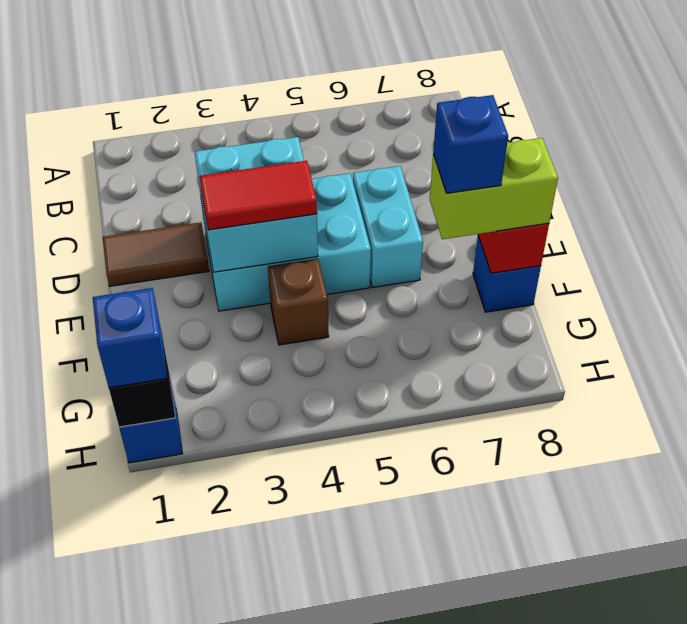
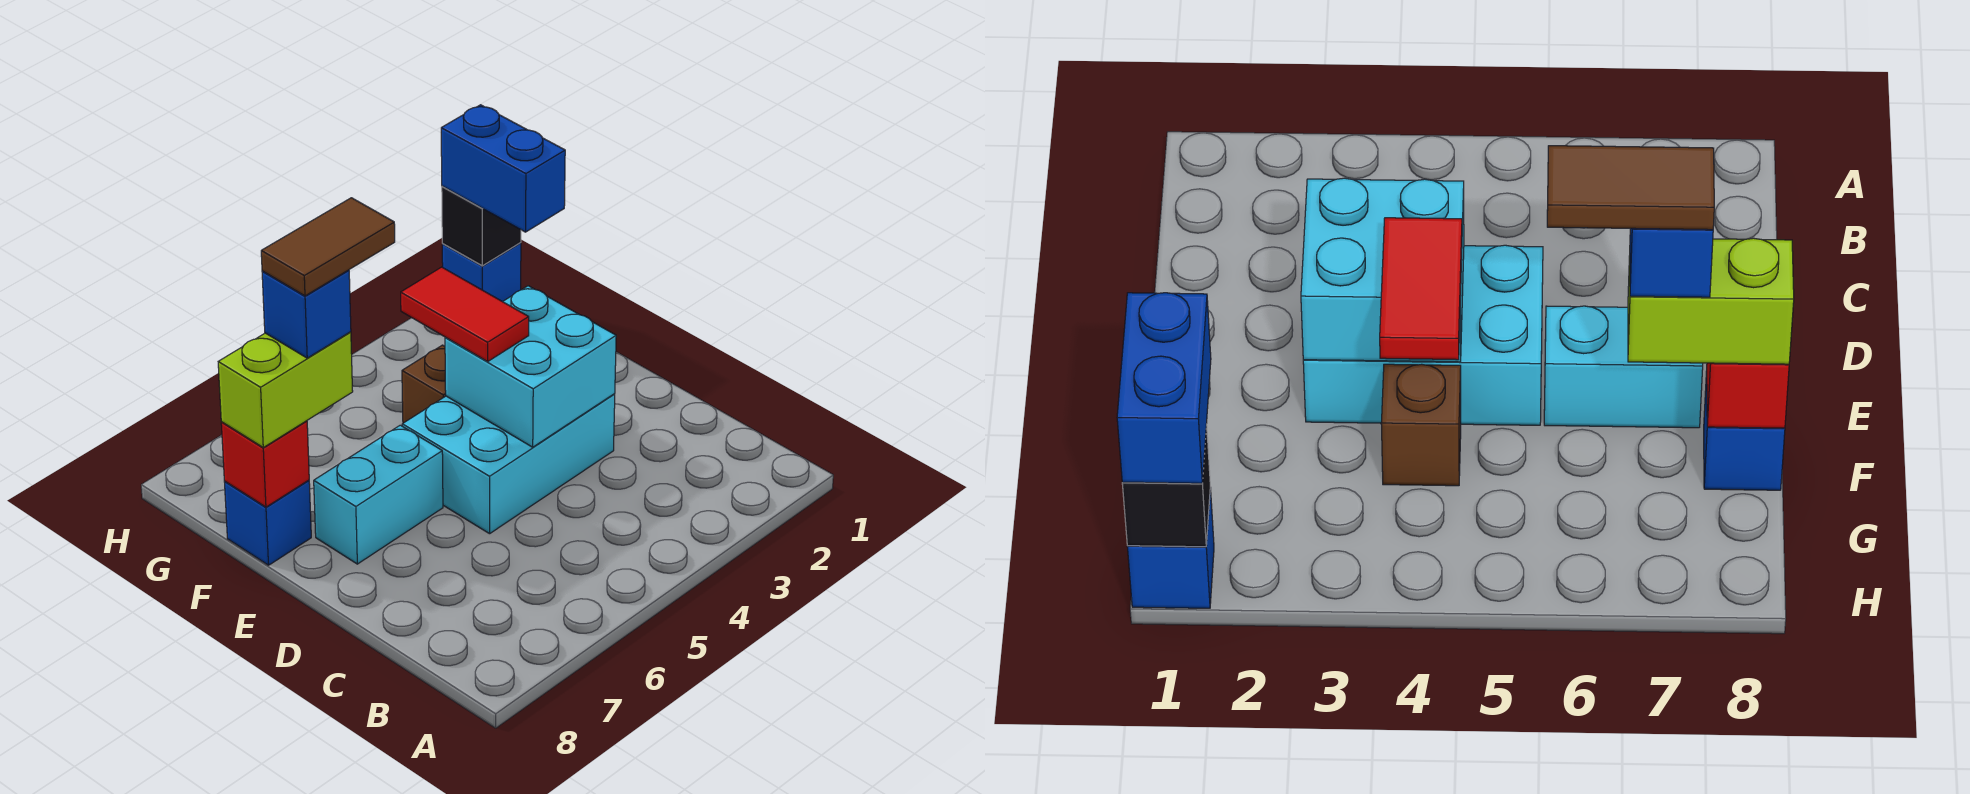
brown 1x2 tile [103,222,209,286] -> brown 1x2 tile moved to [261,198,395,296]
cyan 1x2 brick [353,166,423,287] -> cyan 1x2 brick turned to [314,425,443,564]
red 1x2 tile [199,161,317,230] -> red 1x2 tile turned to [401,267,529,362]
blue 1x1 brick [93,288,168,388] -> blue 1x2 brick [441,105,565,232]

